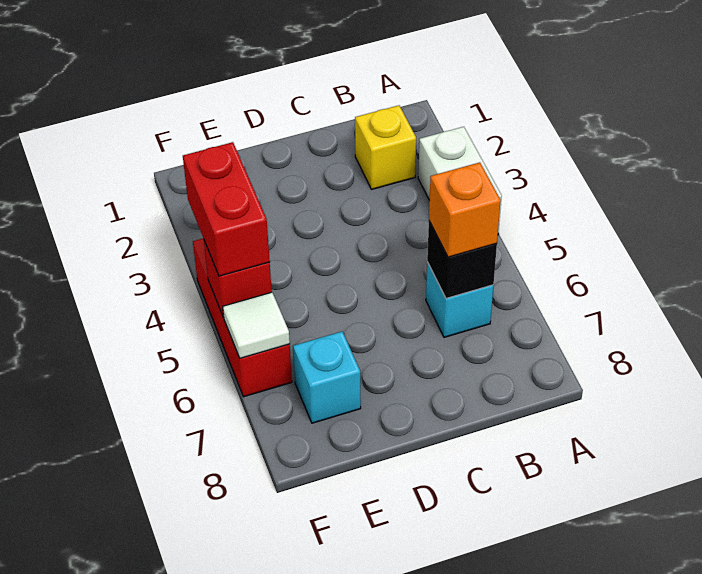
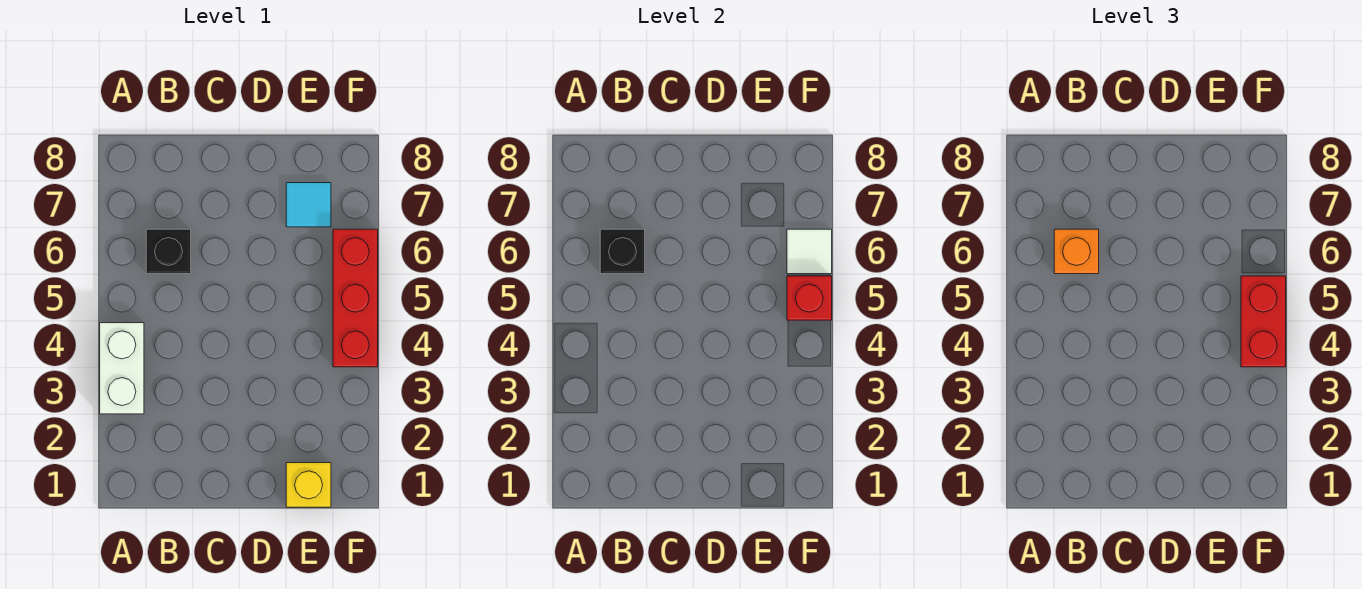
yellow 1x1 brick [355,105,416,190] -> yellow 1x1 brick moved to [286,463,331,507]
cyan 1x1 brick [426,262,493,337] -> black 1x1 brick [146,229,191,274]
cyan 1x1 brick [293,332,361,423] -> cyan 1x1 tile [286,183,331,227]

